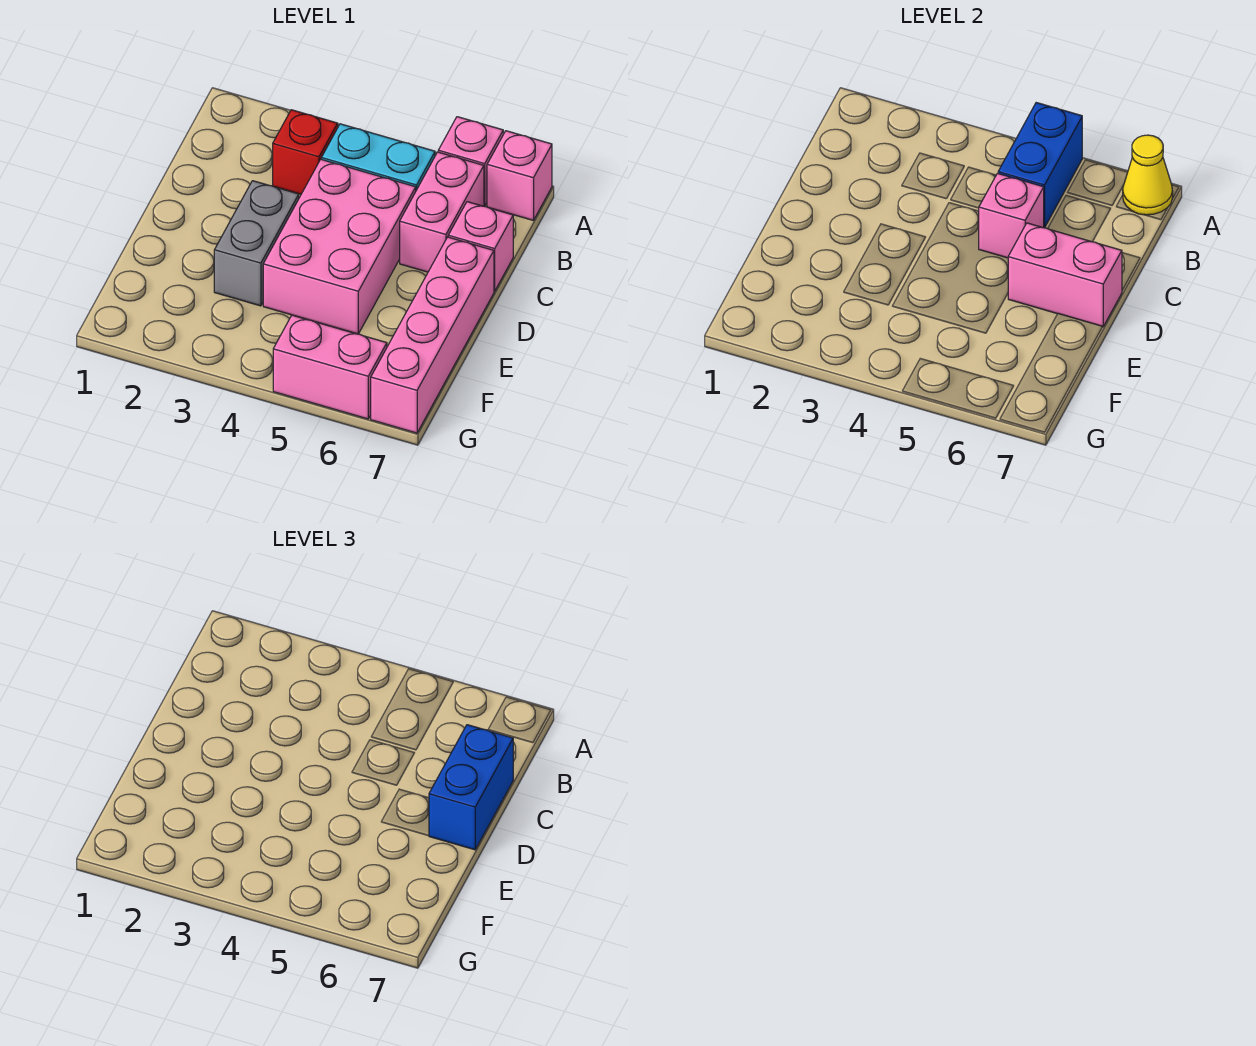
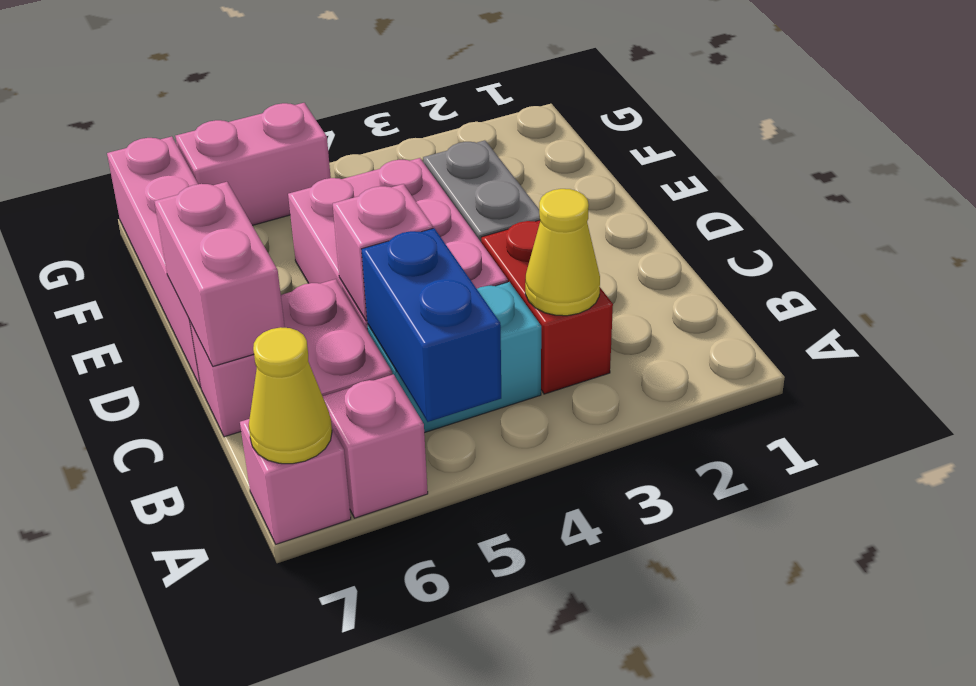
red 1x1 brick [273,110,338,194] -> red 1x2 brick [481,220,613,394]
none -> yellow 1x1 cone [525,189,600,316]
blue 1x2 brick [429,725,513,850] -> none
pink 1x2 brick [1008,223,1122,327] -> pink 1x2 brick turned to [154,182,285,366]

